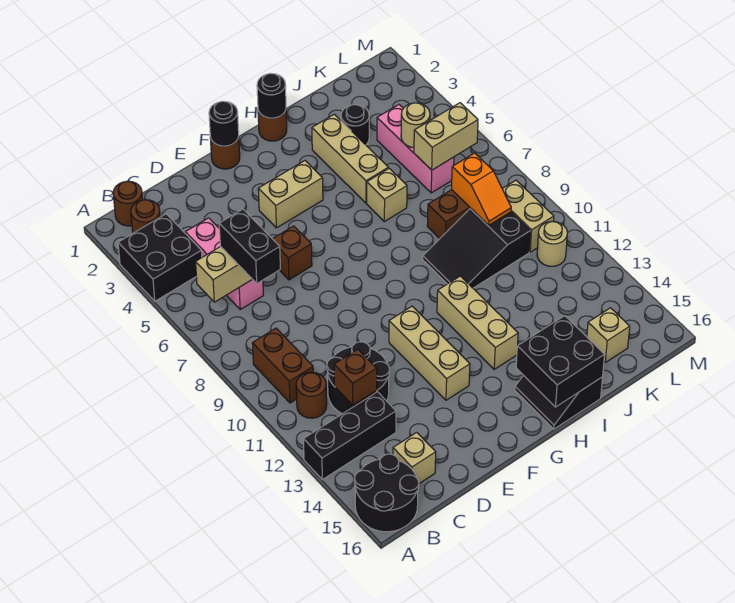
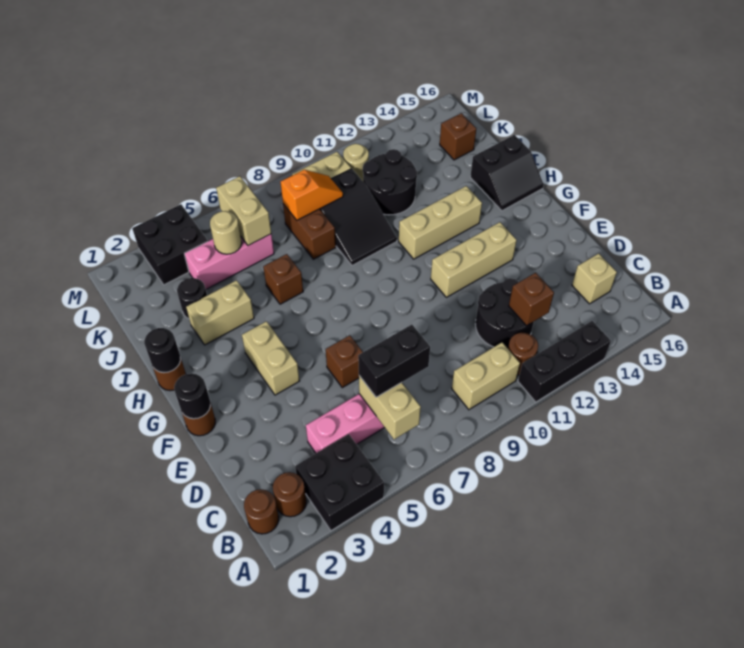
black 1x3 brick [304,392,396,480] -> black 1x3 brick turned to [518,321,611,402]
black 2x2 round brick [354,454,419,532] -> black 2x2 round brick moved to [363,149,417,215]
brown 1x2 brick [253,328,313,403] -> tan 1x2 brick [452,343,520,409]
black 2x2 brick [516,316,605,407] -> black 2x2 brick moved to [132,204,208,285]
tan 1x3 brick [312,114,388,203] -> tan 1x2 brick [186,280,254,345]
tan 1x1 brick [367,168,407,222] -> brown 1x1 brick [263,254,303,304]
tan 1x1 brick [587,308,630,362] -> brown 1x1 brick [440,113,476,160]

